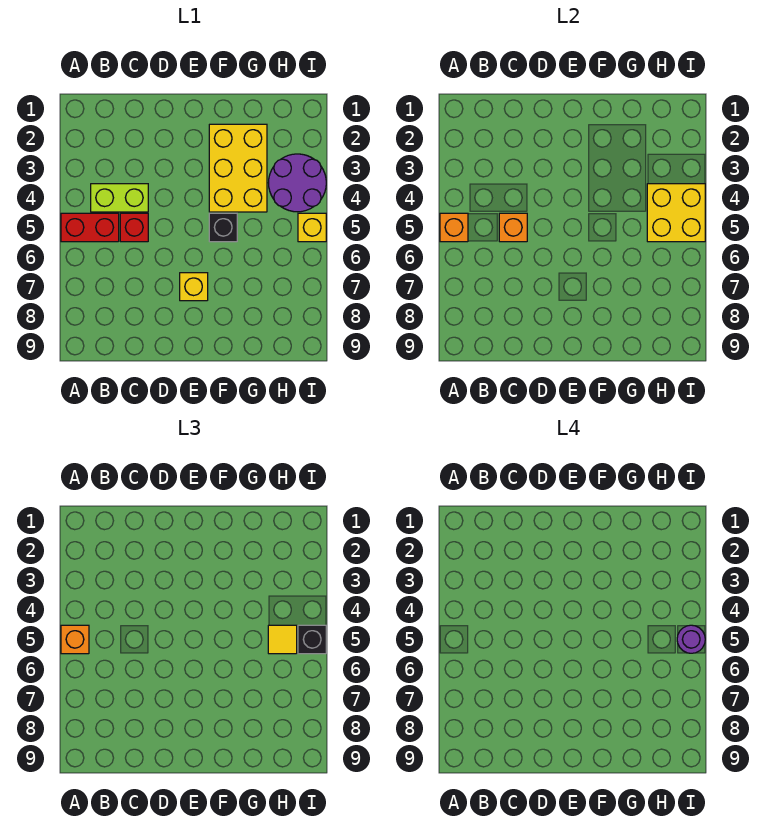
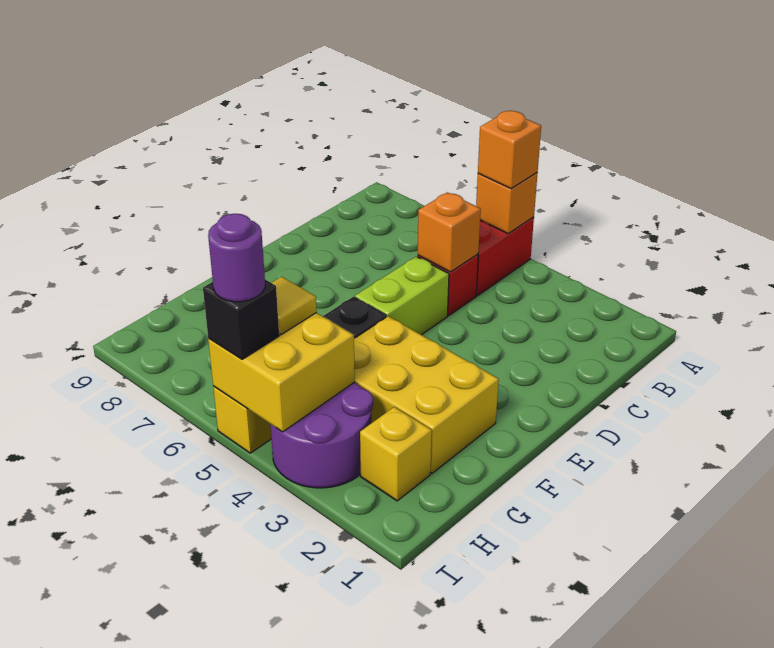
lime 1x2 brick [91,184,148,212] -> lime 1x2 brick moved to [355,257,449,335]
yellow 1x1 brick [180,273,208,301] -> yellow 1x1 brick moved to [360,407,432,501]

